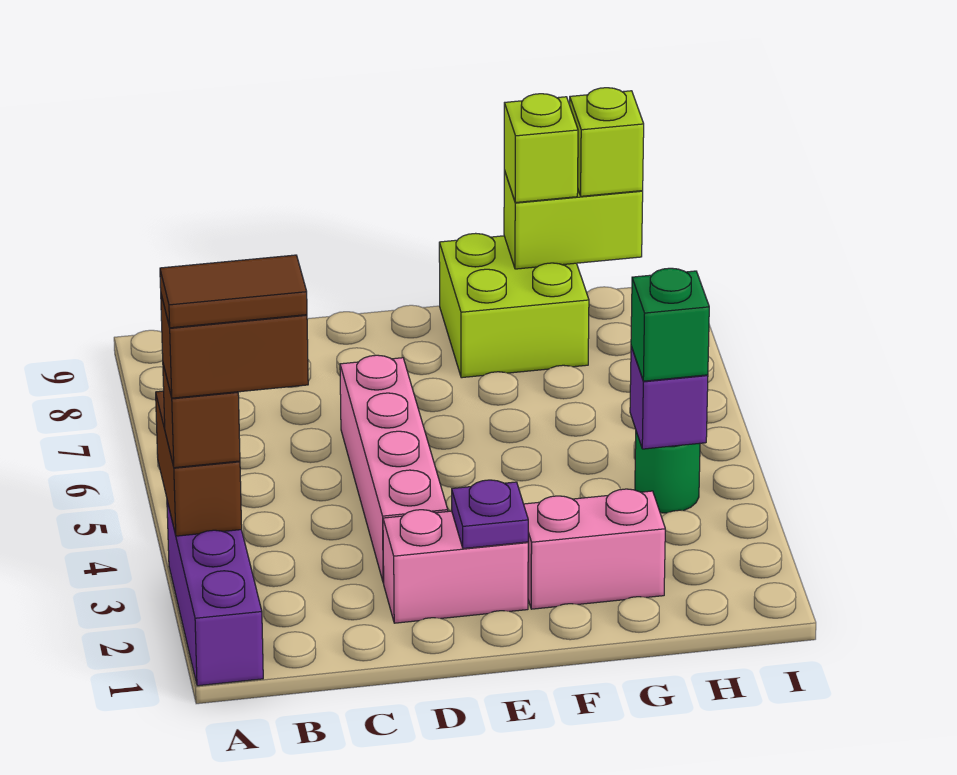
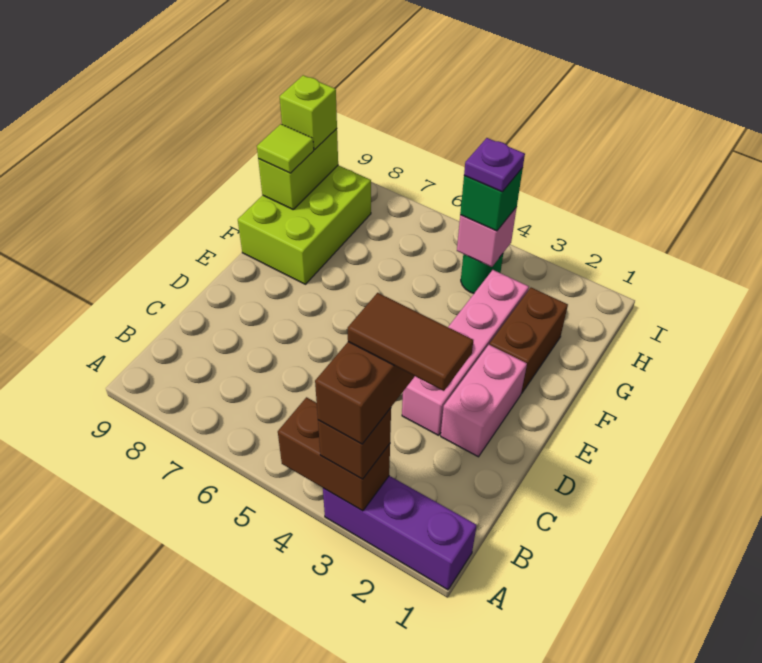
brown 1x2 tile [160,255,307,328] -> brown 1x2 tile turned to [348,293,473,391]
pink 1x4 brick [340,355,448,583] -> pink 1x4 brick turned to [402,270,529,435]
purple 1x1 plate [452,480,528,548] -> purple 1x1 plate moved to [464,138,525,192]
pink 1x2 brick [524,489,665,609] -> brown 1x2 brick [490,288,568,393]
lime 2x2 brick [439,233,589,378] -> lime 2x3 brick [238,165,371,284]
lime 1x1 brick [504,94,578,203] -> lime 1x1 tile [257,124,314,173]
purple 1x1 brick [630,346,708,449] -> pink 1x1 brick [457,207,517,267]

